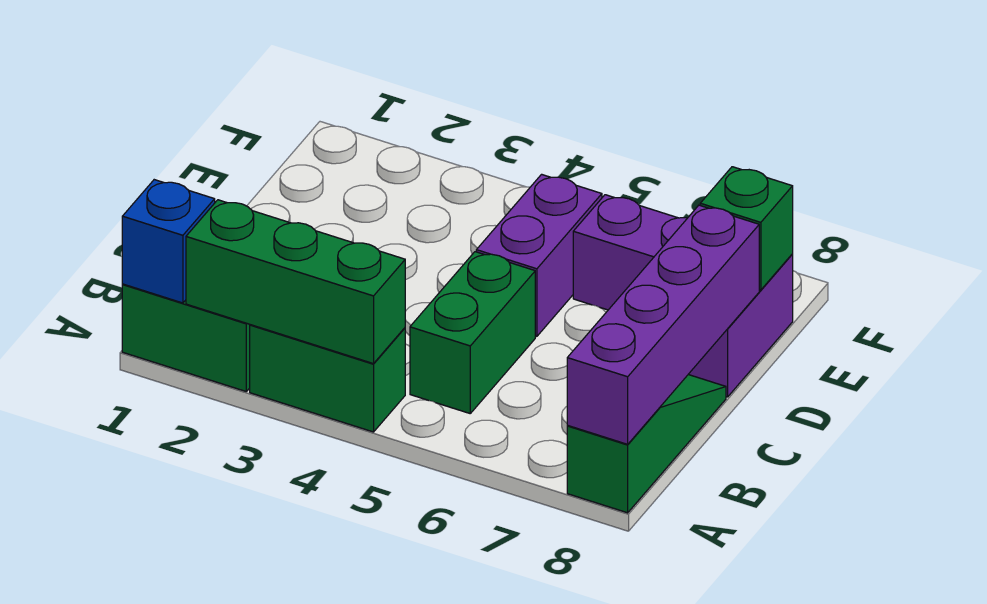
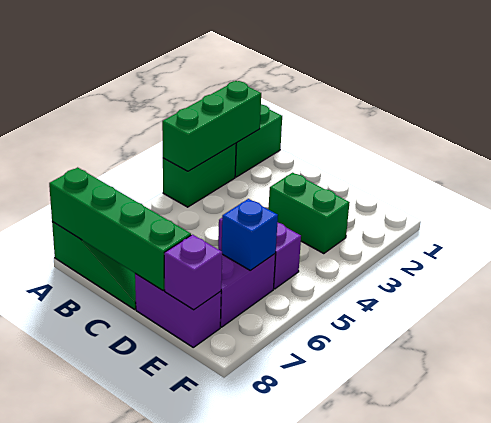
blue 1x1 brick [122,180,215,303] -> blue 1x1 brick moved to [221,199,278,271]
purple 1x4 brick [567,205,759,444] -> green 1x4 brick [49,167,191,291]
green 1x2 brick [410,252,535,413] -> green 1x2 brick moved to [268,173,350,254]
green 1x1 brick [700,167,793,290] -> purple 1x1 brick [164,235,222,310]

